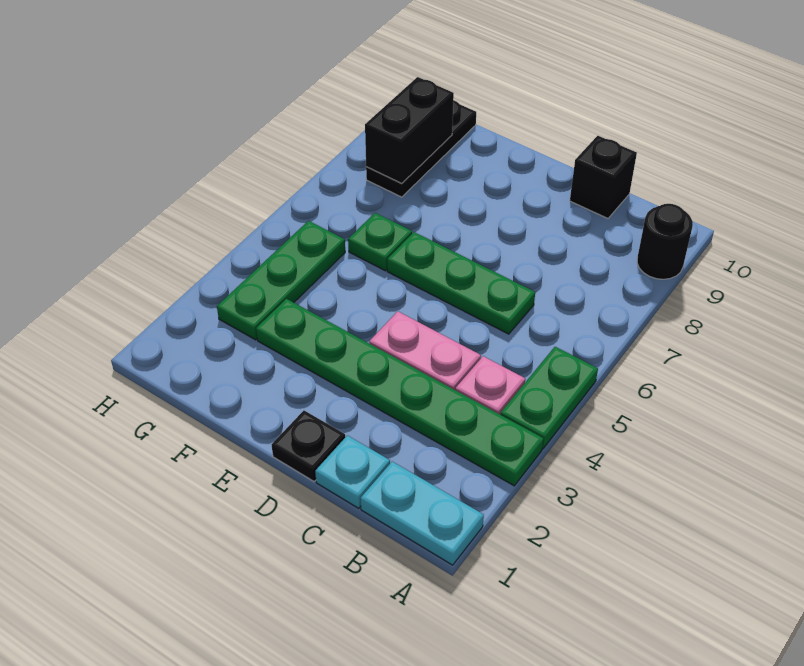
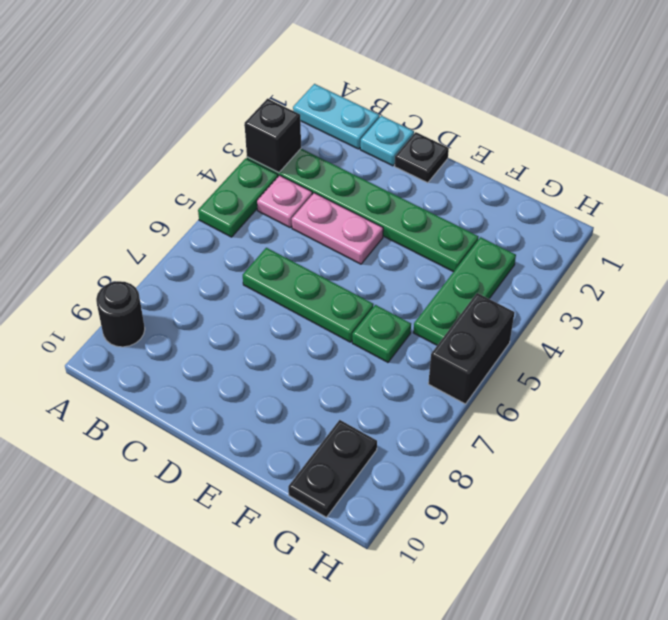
black 1x1 brick [570,136,637,218] -> black 1x1 brick moved to [245,99,301,173]
black 1x3 plate [366,100,476,197] -> black 1x2 plate [288,420,377,517]
black 1x2 brick [365,77,454,184] -> black 1x2 brick moved to [428,293,514,404]

